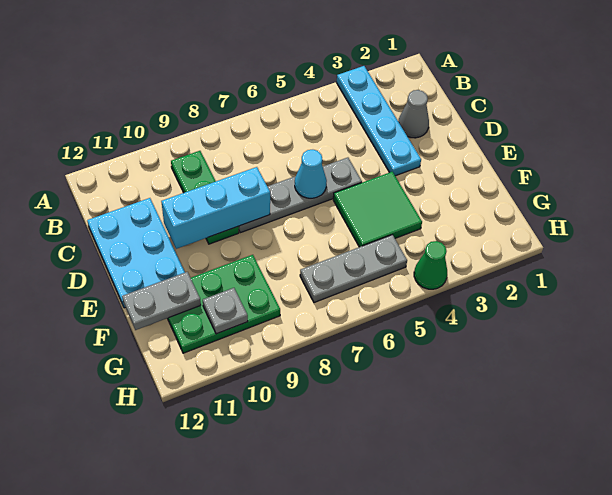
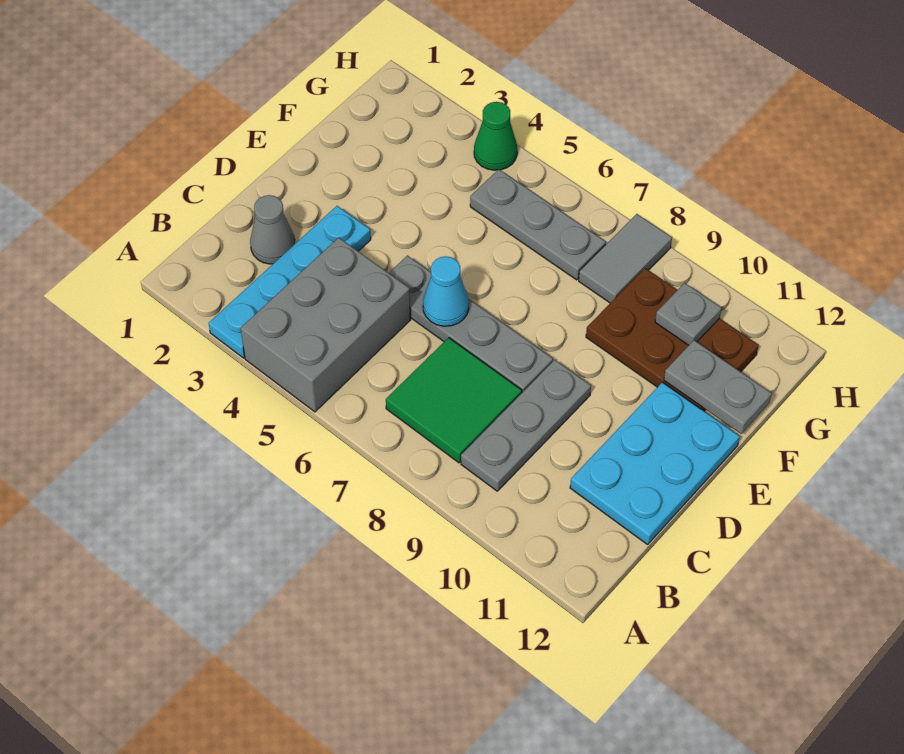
none -> grey 2x3 brick [241,238,410,412]
green 1x3 plate [171,151,239,244] -> grey 1x3 plate [461,360,591,491]
cyan 1x3 brick [161,167,270,249] -> none
green 2x2 tile [333,172,422,247] -> green 2x2 tile moved to [386,338,522,463]
green 2x3 plate [167,255,280,353] -> brown 2x3 plate [586,268,759,411]
none -> grey 1x2 tile [579,214,672,303]

